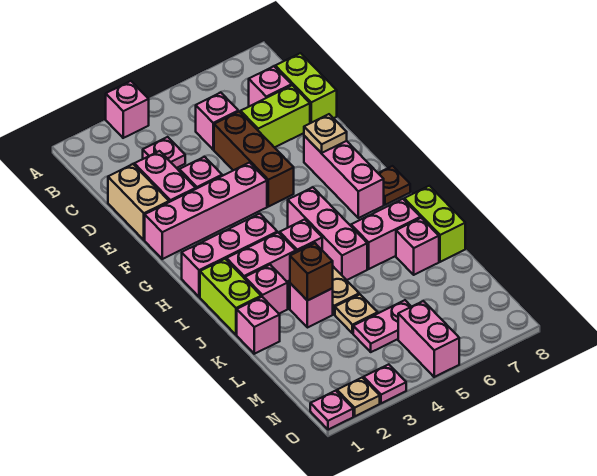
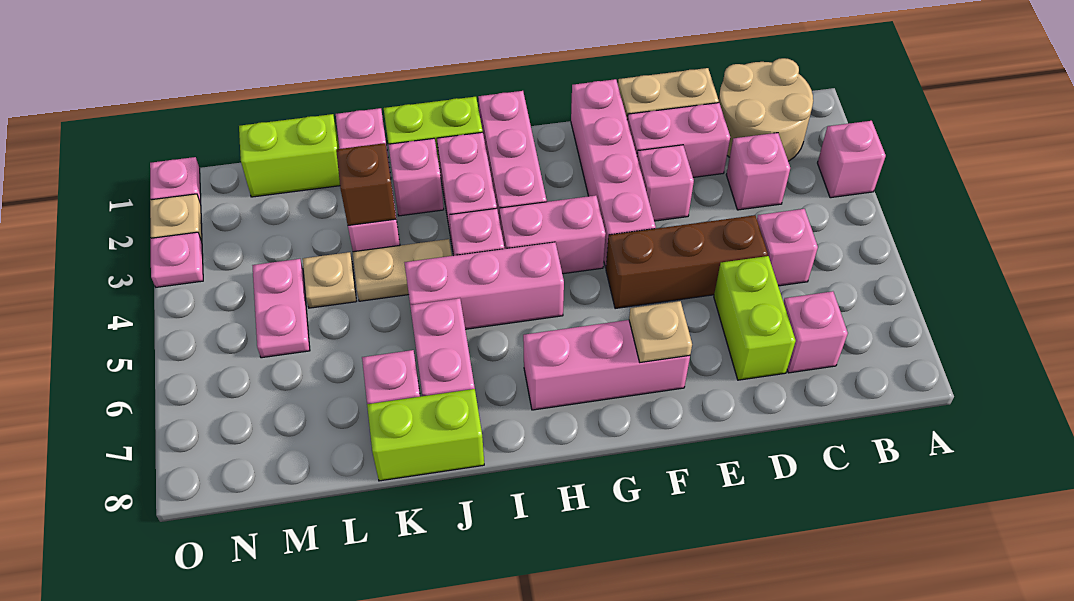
none -> tan 2x2 round brick [719,58,813,161]
pink 1x1 plate [143,137,185,168] -> pink 1x1 brick [726,133,790,210]
lime 1x2 brick [275,53,337,123] -> lime 1x2 brick moved to [239,114,340,197]
brown 1x1 plate [378,166,410,205] -> none
pink 1x2 brick [398,301,459,377] -> pink 1x2 brick moved to [500,195,606,274]

